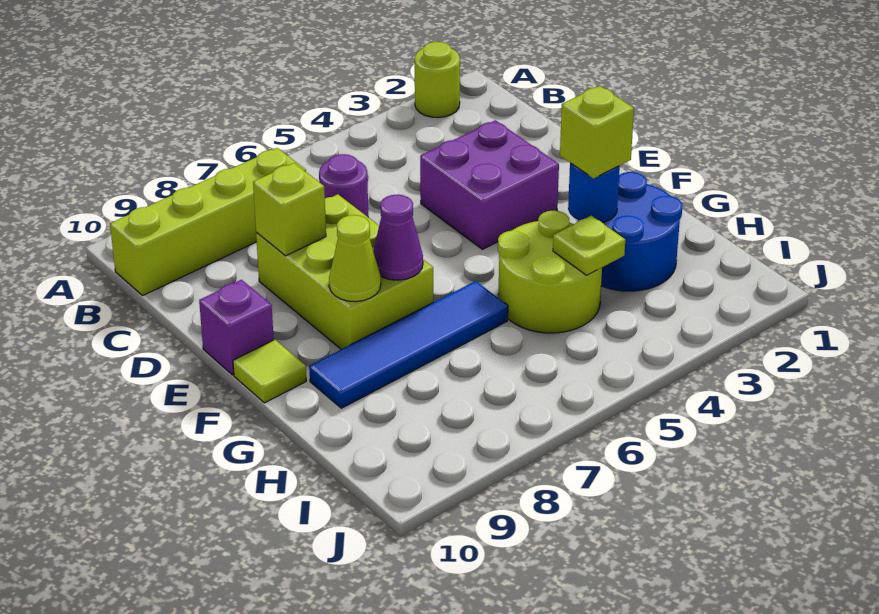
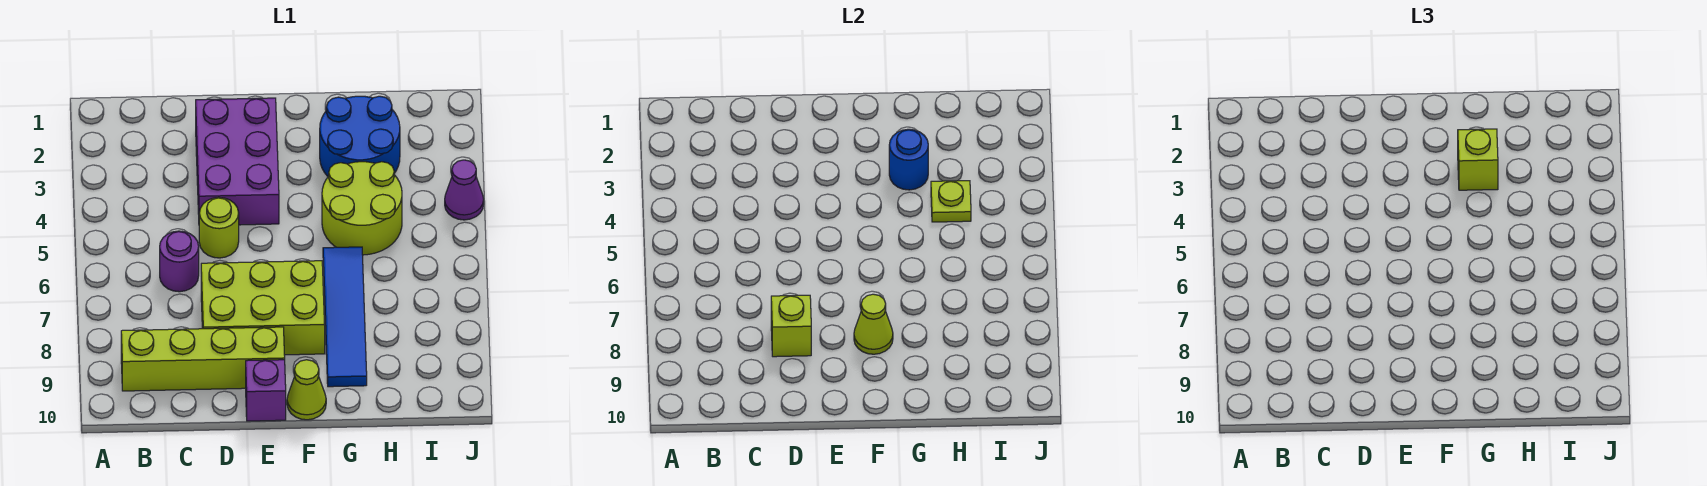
lime 1x1 round brick [415,42,460,118] -> lime 1x1 round brick moved to [199,197,239,258]
lime 1x4 brick [110,148,306,296] -> lime 1x4 brick turned to [121,327,285,391]
purple 2x2 brick [420,120,559,249] -> purple 2x3 brick [196,98,279,225]
purple 1x1 cone [373,195,423,280] -> purple 1x1 cone moved to [445,160,484,220]
lime 1x1 tile [233,340,306,403] -> lime 1x1 cone [287,360,326,420]

